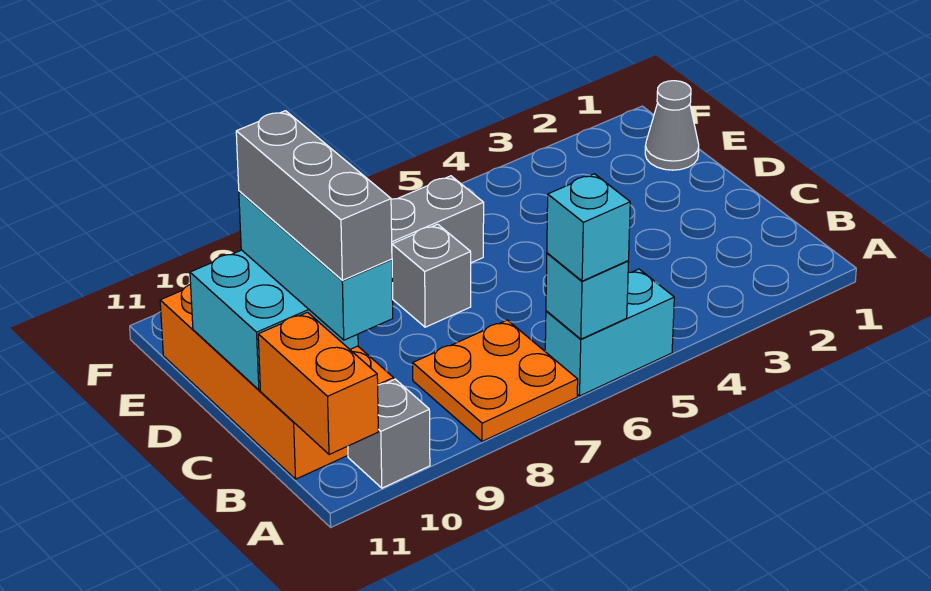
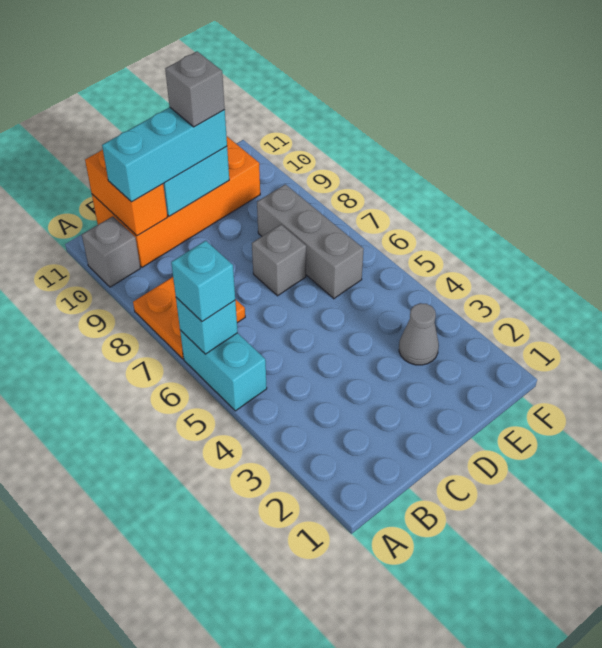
orange 1x2 brick [258,312,378,455] -> orange 1x2 brick turned to [85,149,168,236]
grey 1x3 brick [236,111,392,280] -> grey 1x1 brick [165,52,225,127]
grey 1x1 cone [645,81,699,170] -> grey 1x1 cone moved to [399,303,439,365]

